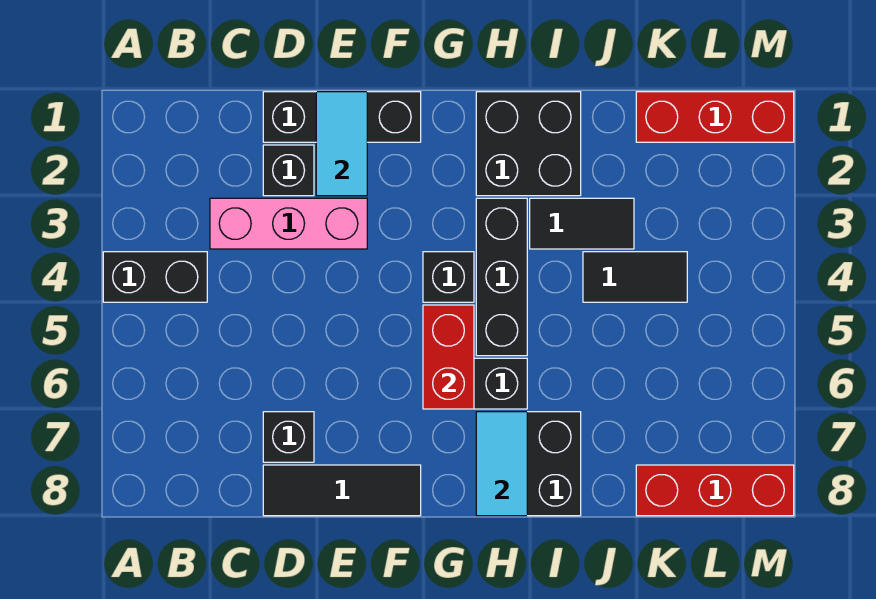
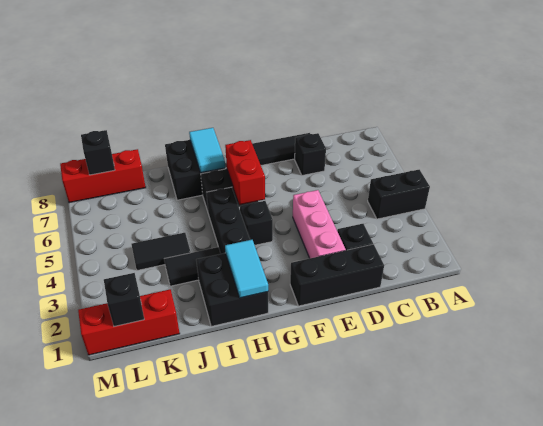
pink 1x3 brick [210,198,367,249] -> pink 1x3 brick turned to [293,190,346,258]
cyan 1x2 tile [316,92,367,196] -> cyan 1x2 tile moved to [225,240,268,298]
none -> black 1x1 brick [104,273,144,327]
none -> black 1x1 brick [81,130,115,175]

